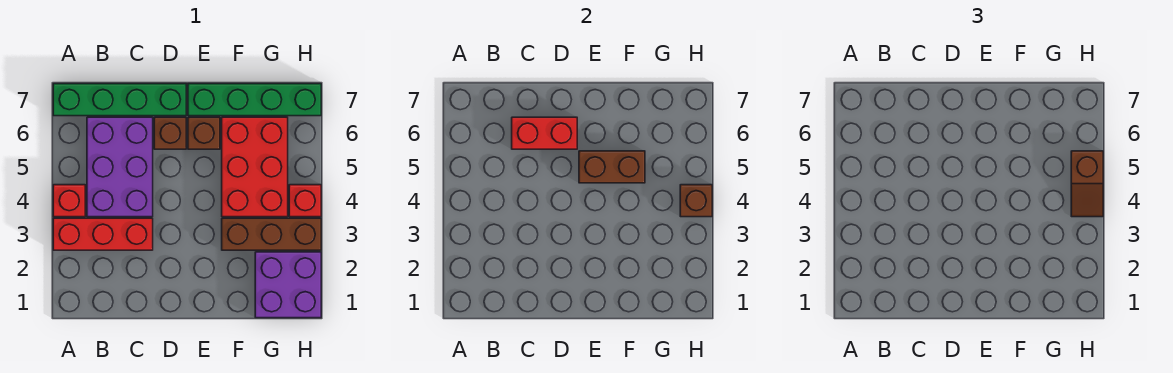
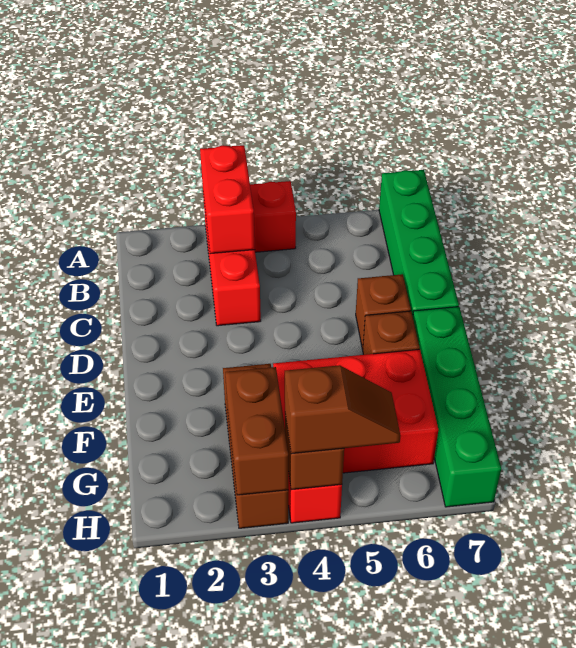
purple 2x3 brick [87,117,153,217] -> none
red 1x2 brick [512,117,577,149] -> red 1x2 brick moved to [200,145,255,254]
brown 1x2 brick [579,151,645,183] -> brown 1x2 brick moved to [225,367,288,495]
purple 2x2 brick [255,252,321,318] -> none
brown 1x2 slope [1071,151,1103,217] -> brown 1x2 slope turned to [285,365,400,454]

